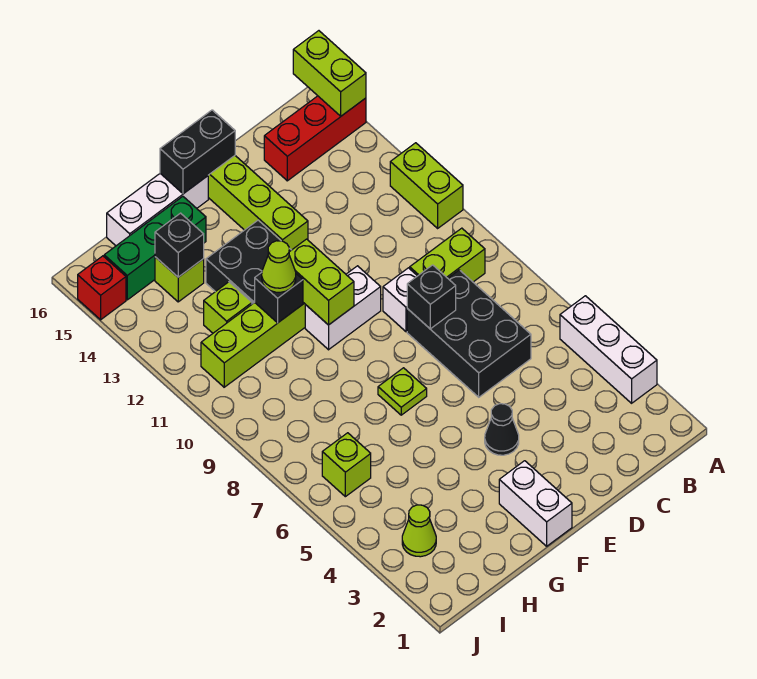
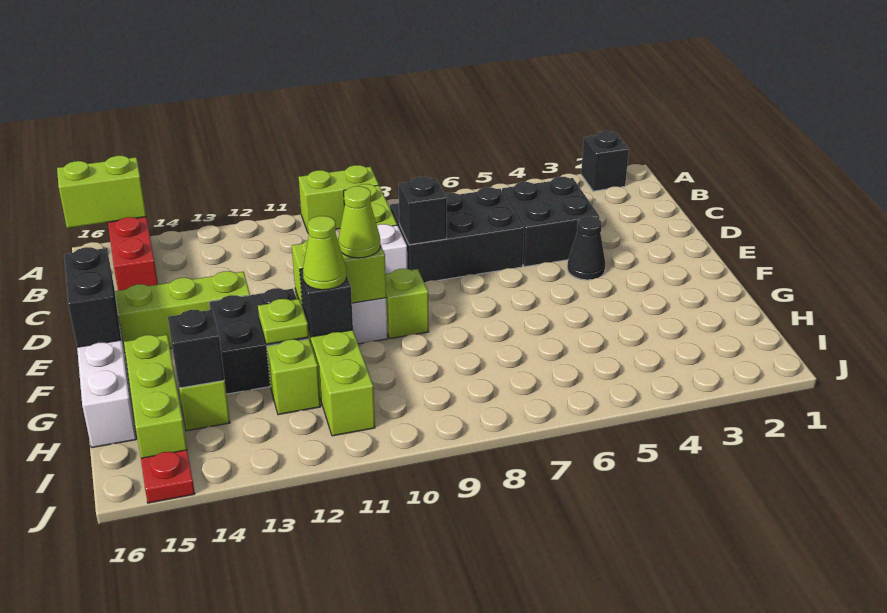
none -> black 1x1 brick [581,131,629,191]
white 1x3 brick [560,296,657,403] -> none
lime 1x2 brick [390,143,463,228] -> lime 1x2 brick moved to [299,165,379,232]
none -> black 2x2 brick [502,177,600,267]
white 1x2 brick [499,461,572,546] -> none
lime 1x1 plate [378,368,427,415] -> lime 1x1 plate moved to [258,299,309,344]
green 1x3 brick [104,197,206,300] -> lime 1x3 brick [124,335,187,458]
lime 1x1 cone [402,505,436,557] -> lime 1x1 cone moved to [338,186,381,258]
lime 1x1 brick [322,433,371,497] -> lime 1x1 brick moved to [386,269,429,339]
red 1x1 brick [78,256,126,320] -> red 1x1 plate [141,450,195,503]

